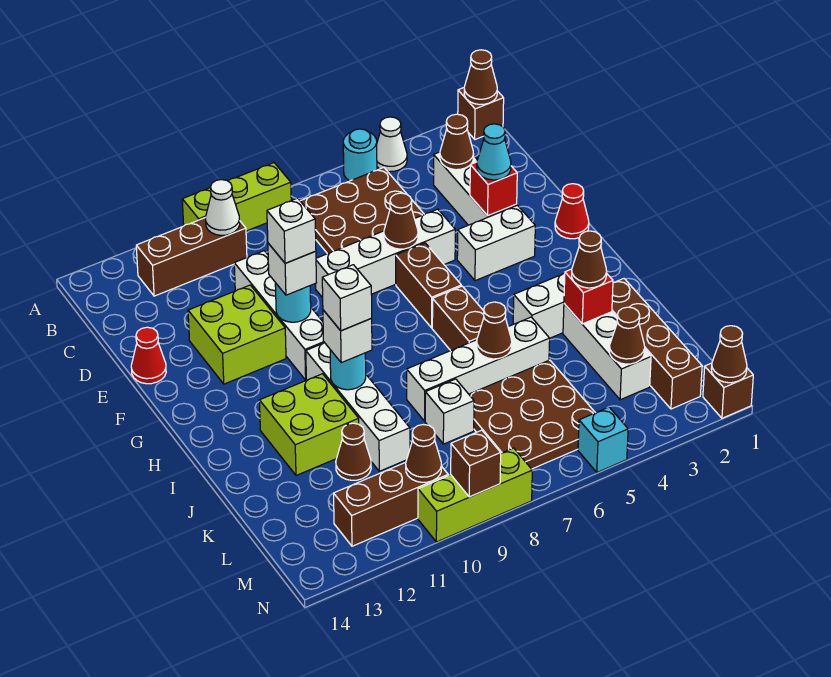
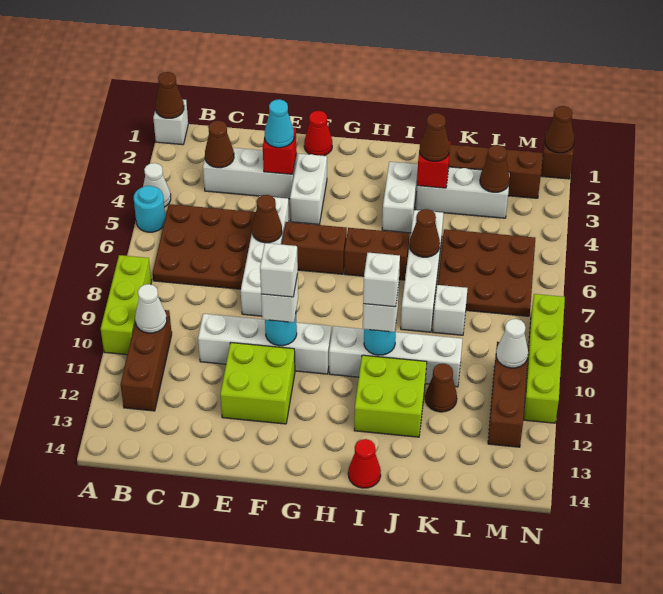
brown 1x1 brick [458,88,504,139] -> white 1x1 brick [153,100,188,145]
red 1x1 cone [131,327,166,384] -> red 1x1 cone moved to [348,439,381,488]
brown 1x1 cone [406,425,442,482] -> white 1x1 cone [496,319,528,368]
cyan 1x1 brick [578,407,628,472] -> none
lime 1x3 brick [418,448,532,542] -> lime 1x4 brick [523,294,565,423]
brown 1x1 brick [451,430,501,497] -> none

